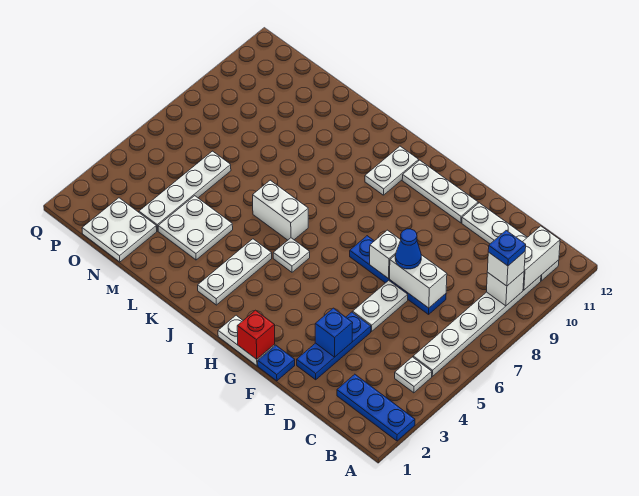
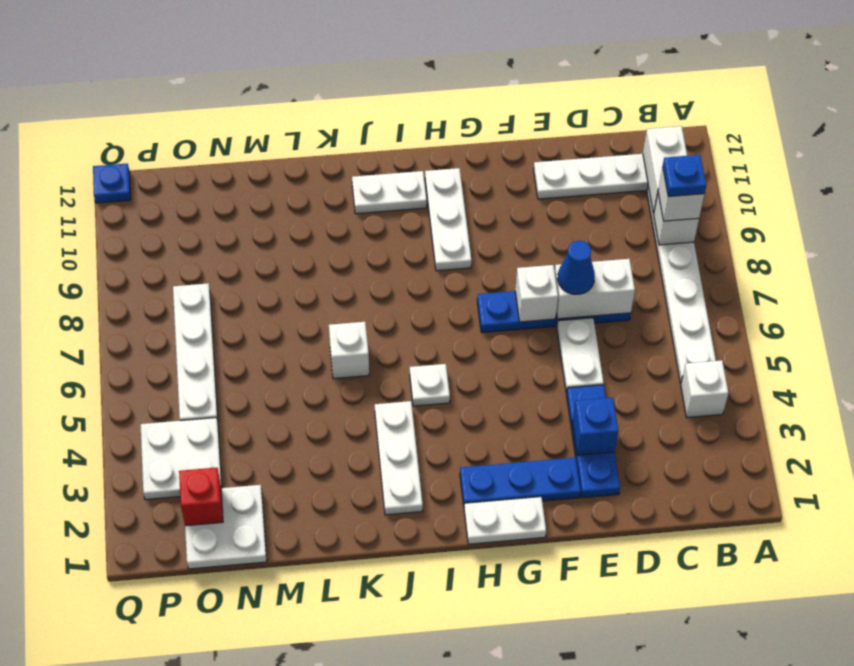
blue 1x3 plate [337,374,415,441] -> blue 1x3 plate moved to [460,458,581,505]
white 1x1 plate [395,357,432,393] -> white 1x1 brick [681,360,729,417]
blue 1x1 plate [258,345,295,381] -> blue 1x1 plate moved to [93,163,131,203]
white 1x3 plate [402,160,478,223] -> white 1x3 plate turned to [425,168,472,271]
red 1x1 brick [237,310,275,359] -> red 1x1 brick moved to [179,468,223,526]
white 1x2 plate [365,146,419,195] -> white 1x2 plate turned to [352,171,427,214]
white 1x2 brick [253,180,308,240] -> white 1x1 brick [329,322,369,379]
white 2x2 plate [158,196,233,260] -> white 2x2 plate moved to [141,418,222,500]
white 1x4 plate [139,151,231,231] -> white 1x4 plate moved to [173,283,218,421]

